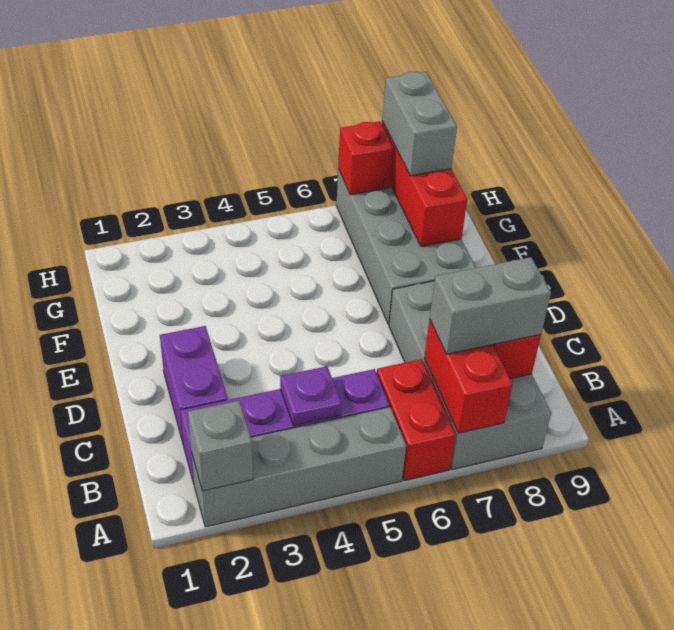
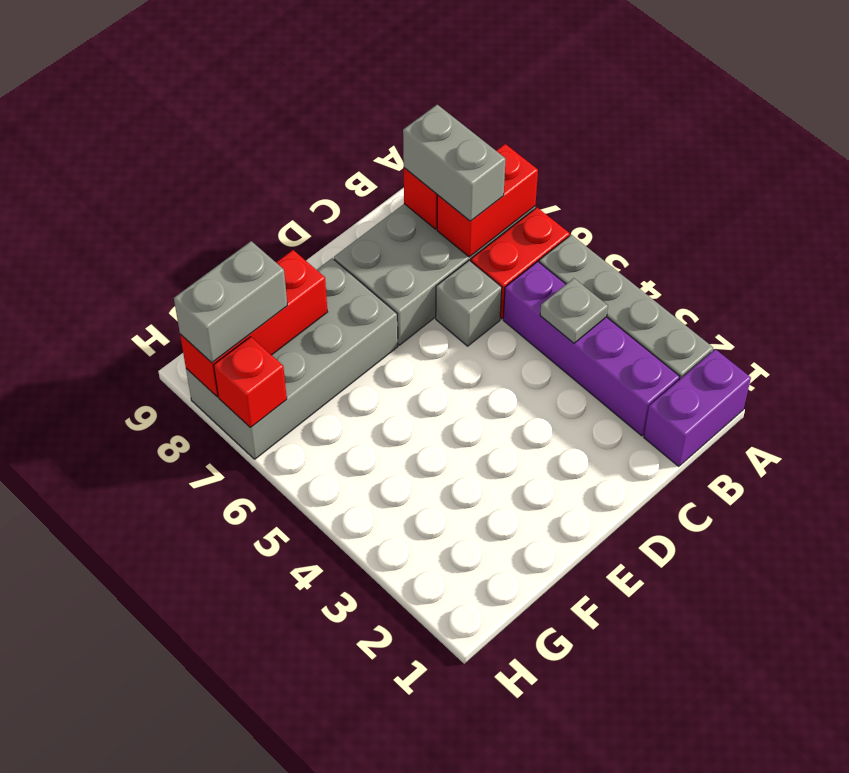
grey 1x1 brick [188,401,253,491] -> grey 1x1 brick moved to [436,260,502,346]
purple 1x1 plate [280,366,342,426] -> grey 1x1 plate [540,278,608,343]
purple 1x2 brick [160,326,228,442] -> purple 1x2 brick moved to [644,349,751,467]

